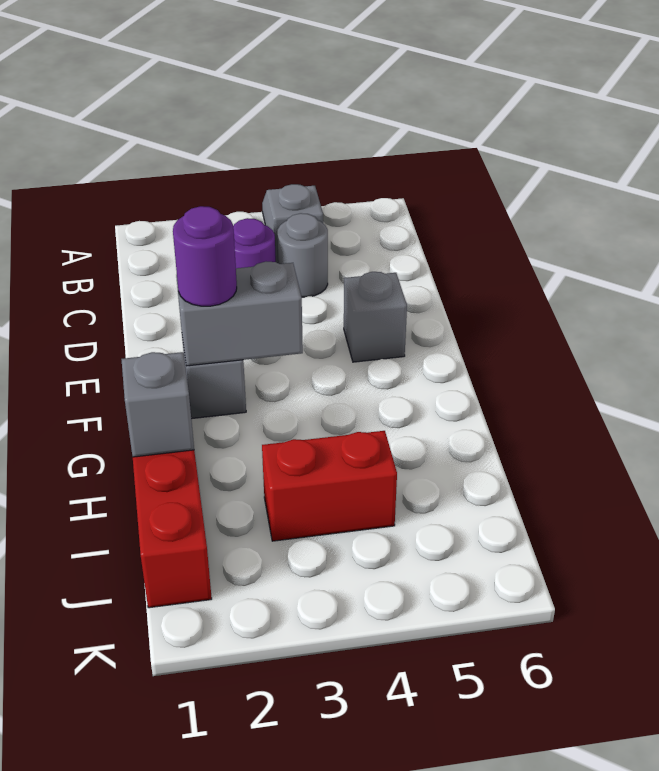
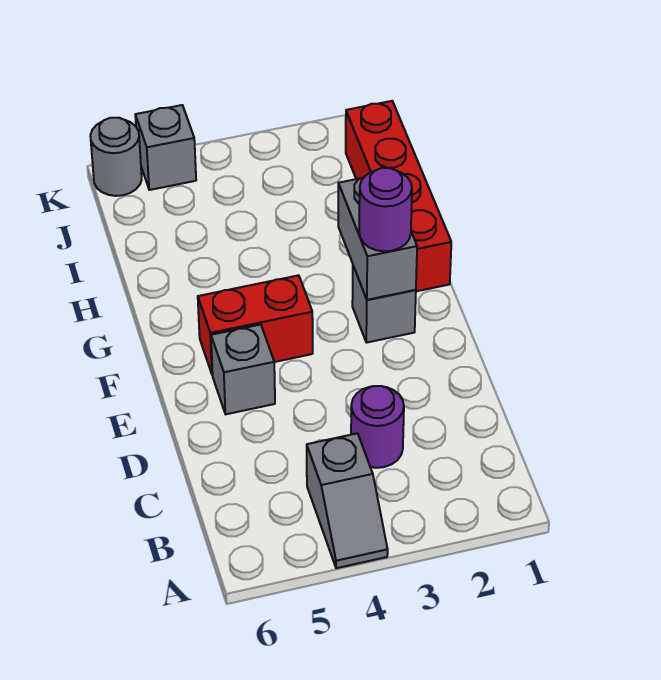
grey 1x1 round brick [277,213,328,297] -> grey 1x1 round brick moved to [90,118,142,196]
grey 1x2 brick [176,262,303,366] -> grey 1x2 brick turned to [338,177,417,300]
grey 1x1 brick [121,352,194,457] -> grey 1x1 brick moved to [135,105,196,190]
red 1x2 brick [262,431,397,541] -> red 1x2 brick moved to [198,275,313,375]

